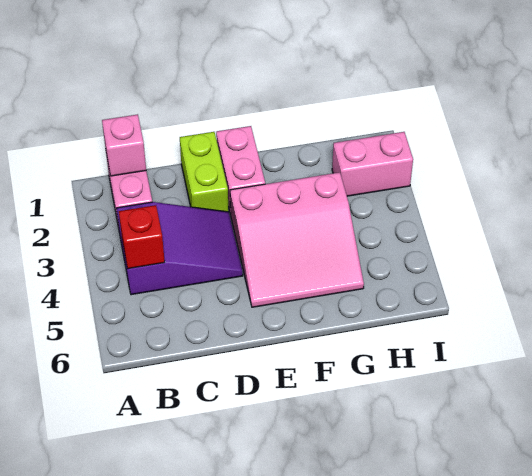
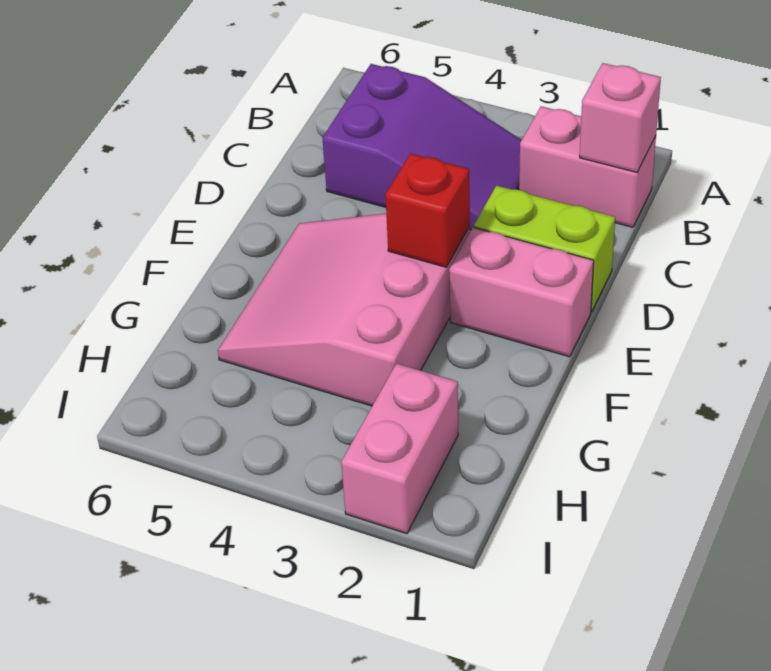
purple 2x3 slope [116,202,243,295] -> purple 2x3 slope turned to [323,64,521,230]
red 1x1 brick [119,205,165,269] -> red 1x1 brick moved to [385,153,470,267]

